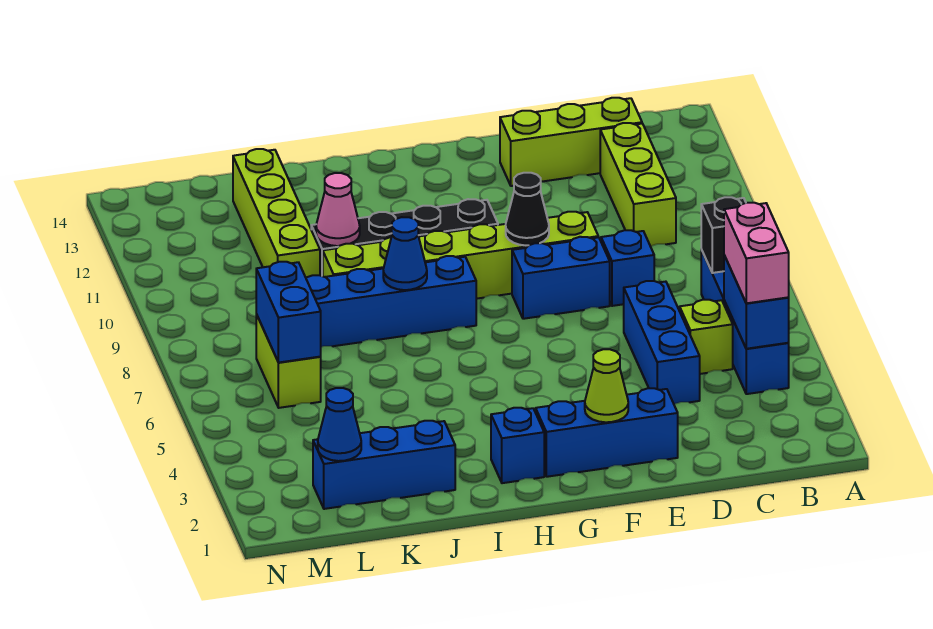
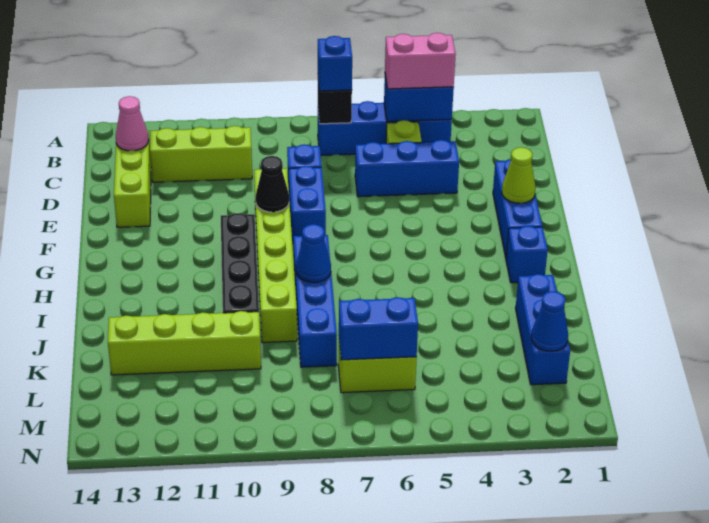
none -> blue 1x1 brick [318,36,352,91]
pink 1x1 cone [316,173,360,246] -> pink 1x1 cone moved to [116,96,149,151]

